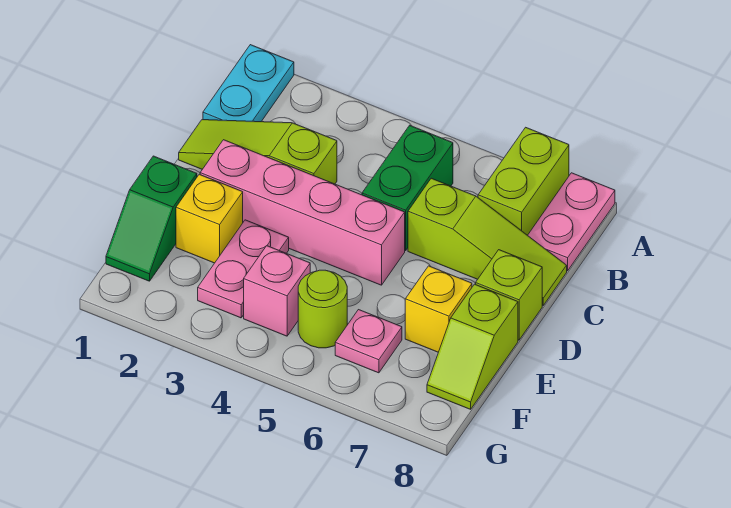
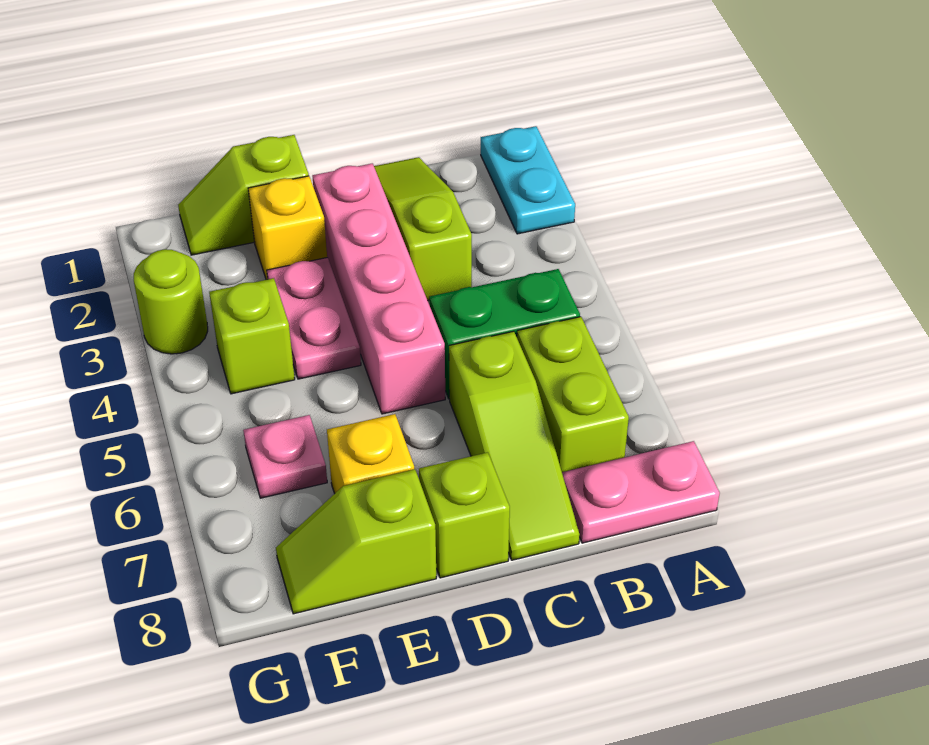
cyan 1x2 plate [203,45,294,122] -> cyan 1x2 plate turned to [481,126,575,234]
lime 1x2 brick [478,127,569,235] -> lime 1x2 brick turned to [517,317,629,472]
green 1x2 slope [106,156,197,281] -> lime 1x2 slope [178,135,309,255]
pink 1x2 plate [198,220,289,318] -> pink 1x2 plate turned to [267,257,361,379]
pink 1x1 brick [244,246,310,336] -> lime 1x1 brick [209,278,295,394]
lime 1x1 round brick [298,270,347,348] -> lime 1x1 round brick moved to [134,249,208,354]

